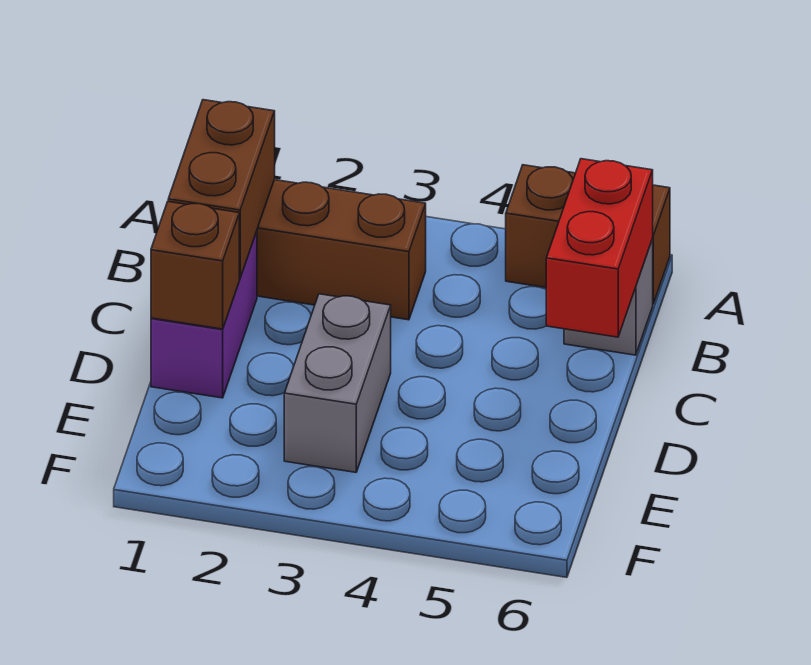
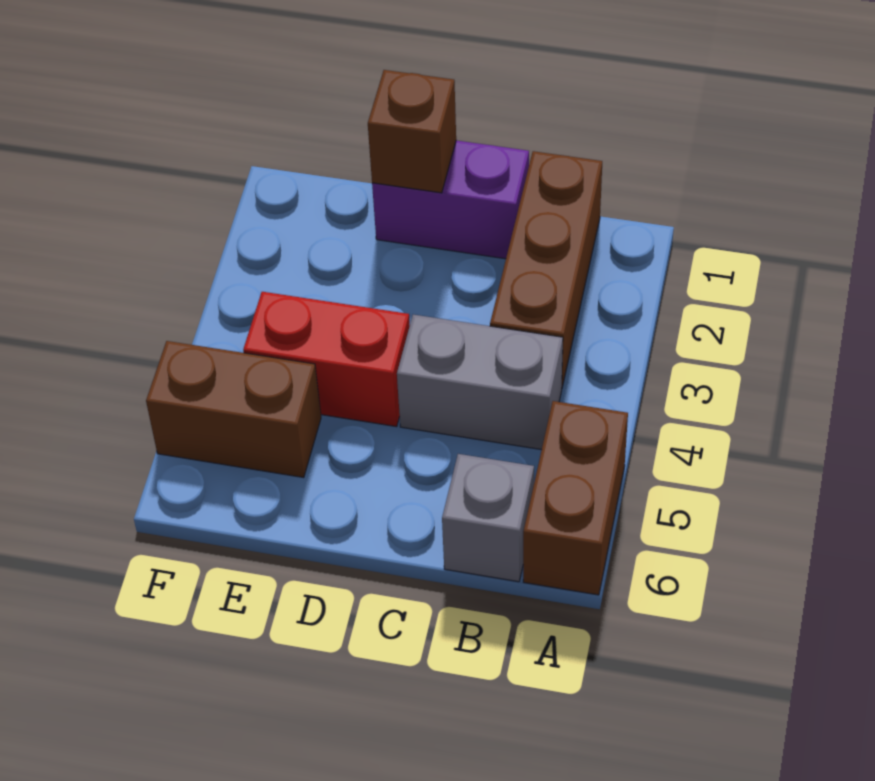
brown 1x2 brick [168,100,275,278] -> brown 1x2 brick moved to [146,341,321,478]
red 1x2 brick [546,159,653,337] -> red 1x2 brick moved to [243,292,410,427]
grey 1x2 brick [284,294,391,472] -> grey 1x2 brick moved to [397,315,563,450]

